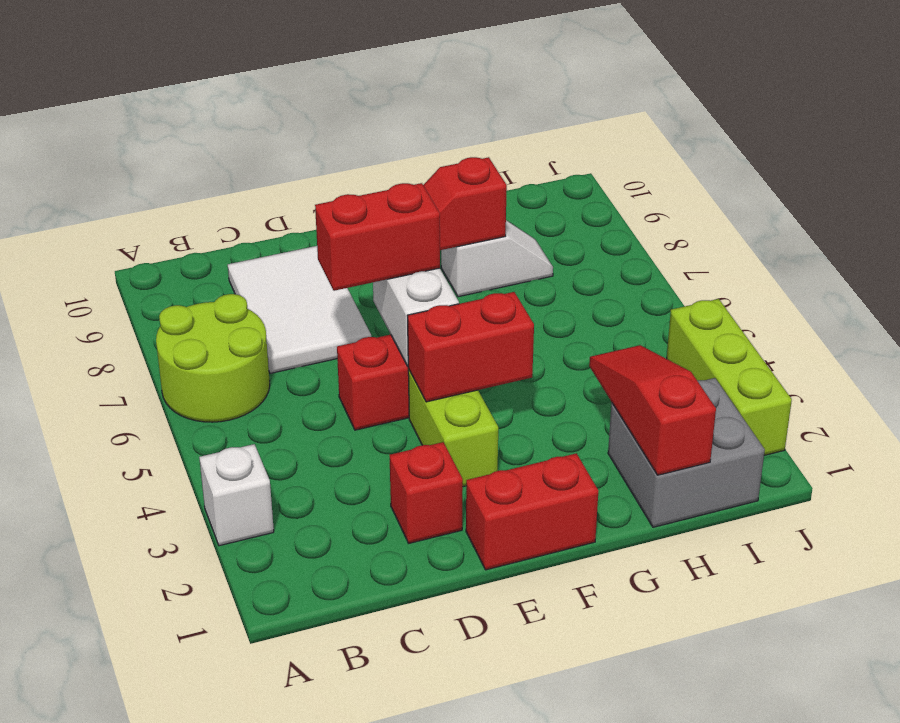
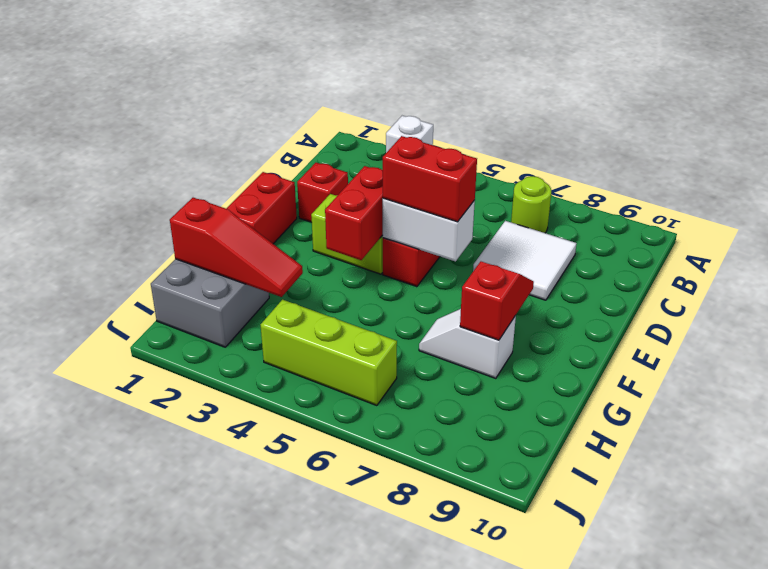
lime 2x2 round brick [156,294,270,422] -> lime 1x1 round brick [511,176,551,233]
white 2x3 tile [228,246,371,373] -> white 2x2 tile [473,221,577,300]
red 1x2 brick [315,183,440,291] -> red 1x2 brick turned to [383,136,477,222]
white 1x2 slope [441,220,553,297] -> white 1x2 slope turned to [419,309,516,378]
lime 1x3 brick [667,299,792,455] -> lime 1x3 brick moved to [261,300,397,405]

